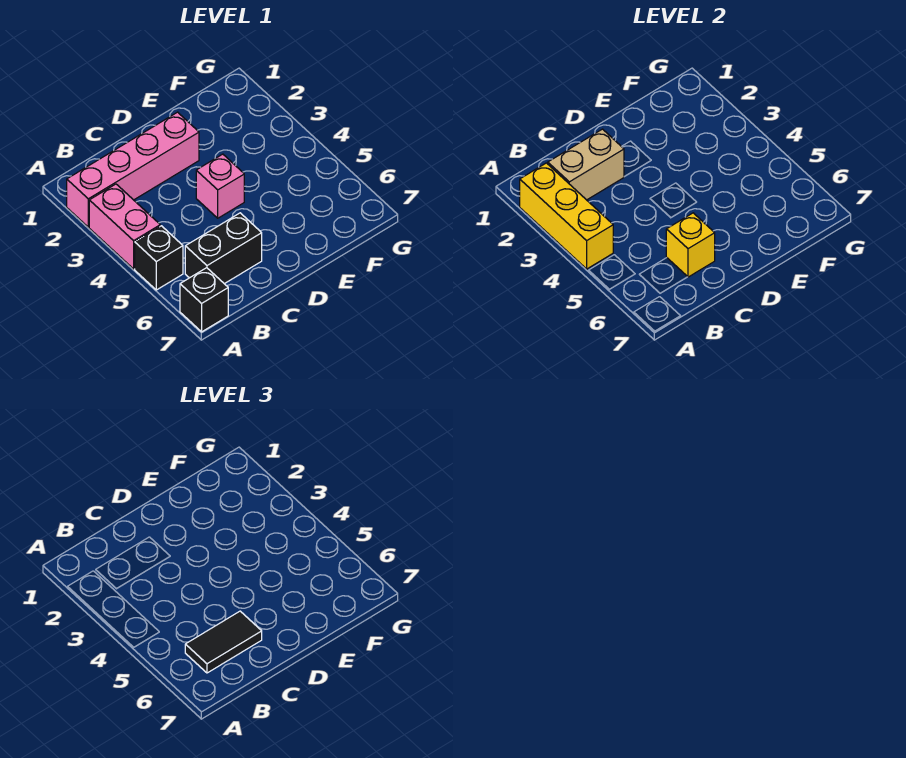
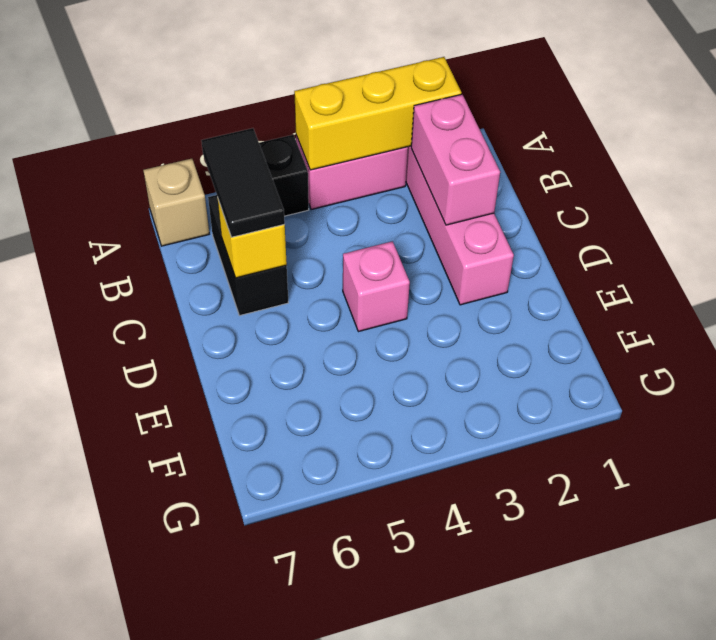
black 1x1 brick [180,268,228,332] -> tan 1x1 brick [143,159,209,246]
tan 1x2 brick [548,129,624,200] -> pink 1x2 brick [411,94,500,225]

